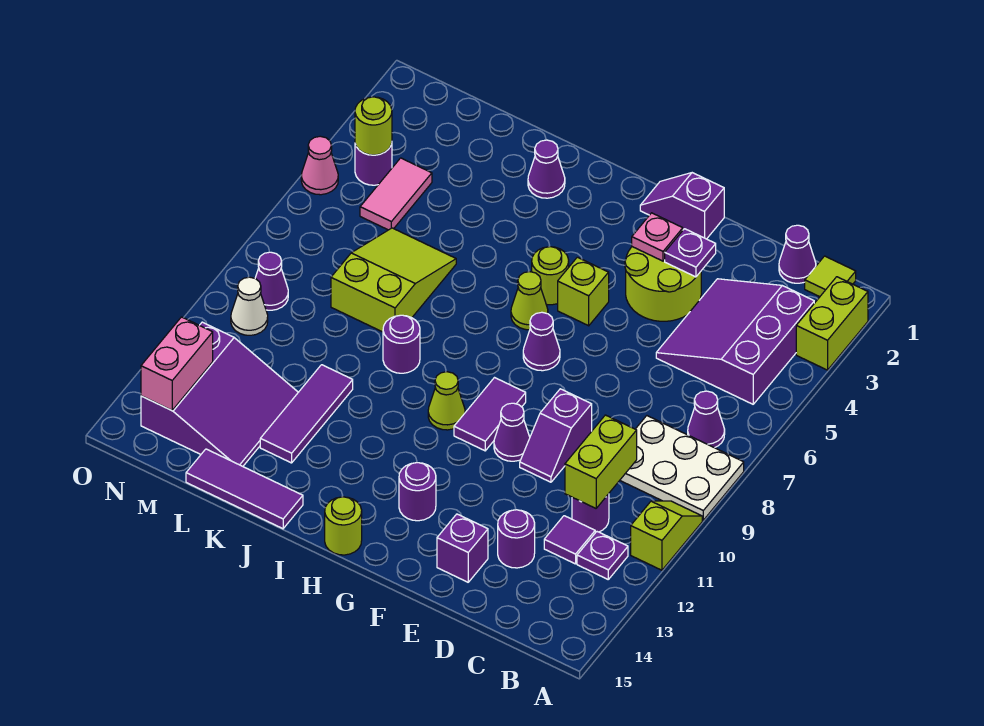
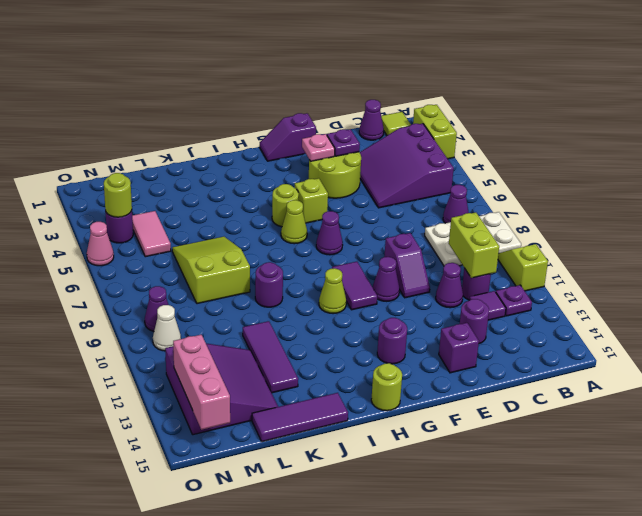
purple 1x1 cone [528,140,565,198] -> purple 1x1 cone moved to [436,263,463,308]
pink 1x2 brick [141,317,213,410] -> pink 1x3 brick [173,335,230,430]

